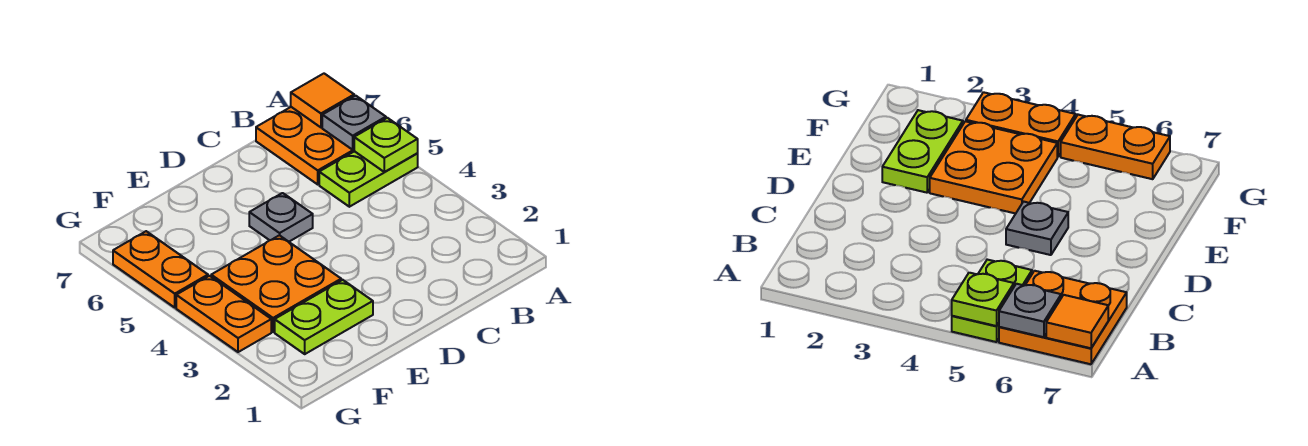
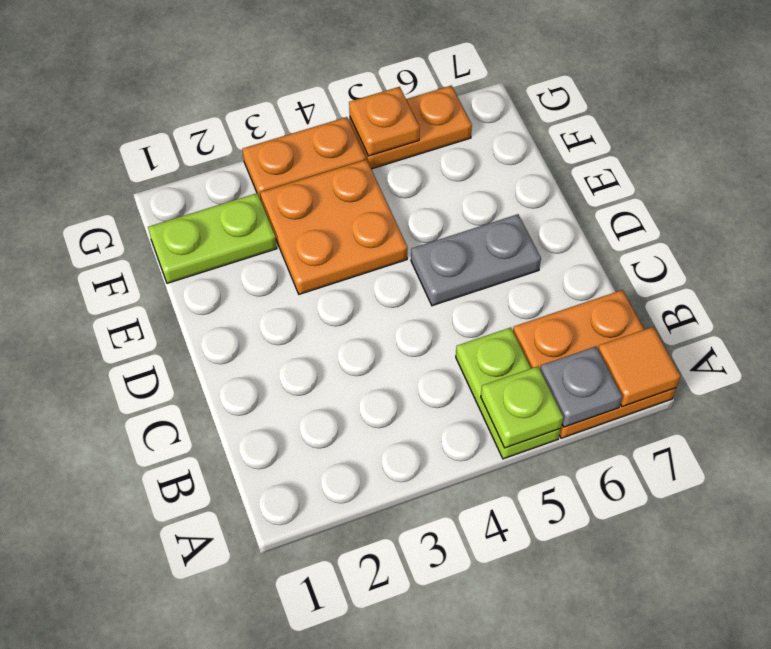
grey 1x1 plate [249,193,313,242] -> grey 1x2 plate [411,214,541,306]
lime 1x2 plate [275,280,373,354] -> lime 1x2 plate turned to [148,193,277,283]
none -> orange 1x1 plate [349,87,420,156]

